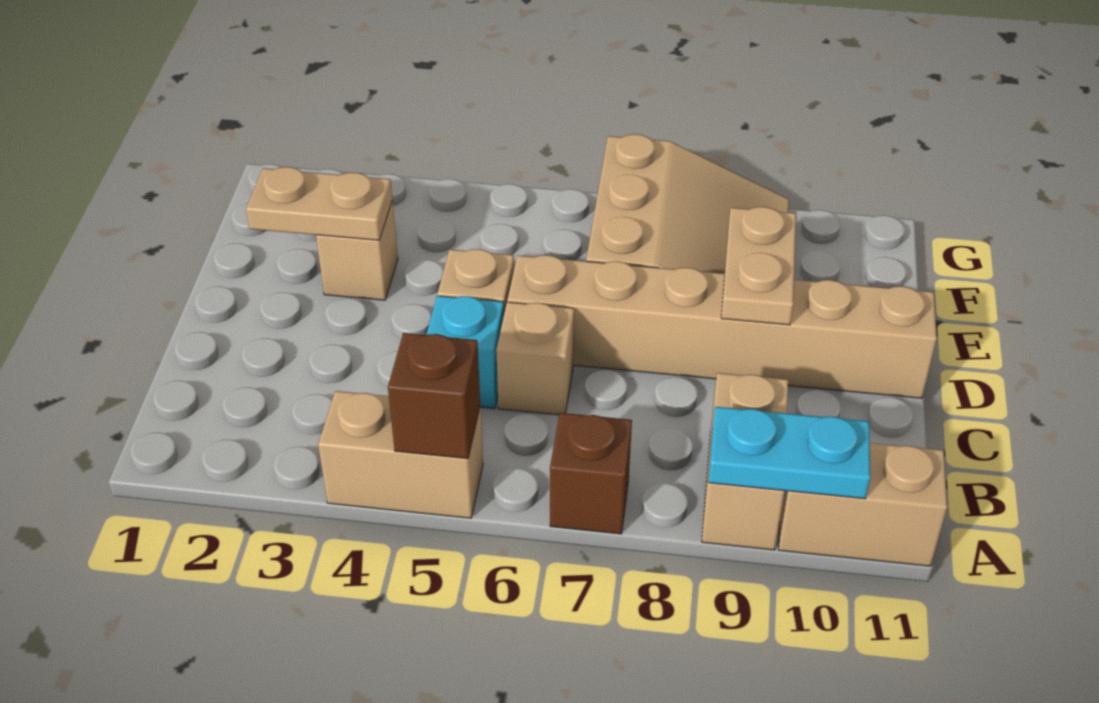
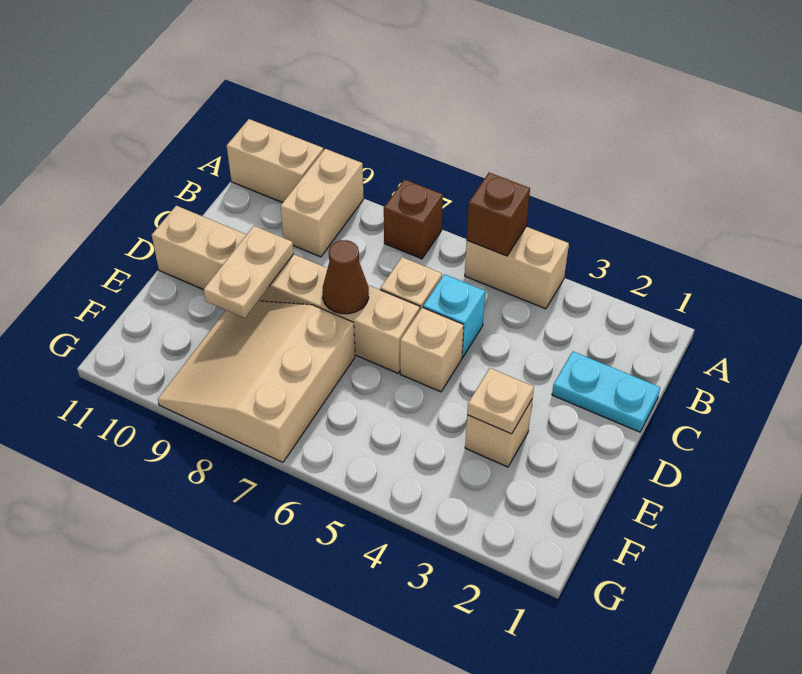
cyan 1x2 plate [708,407,870,499] -> cyan 1x2 plate moved to [552,351,660,432]
none -> brown 1x1 cone [322,240,369,314]
tan 1x2 plate [246,167,392,240] -> tan 1x1 plate [467,368,534,434]

